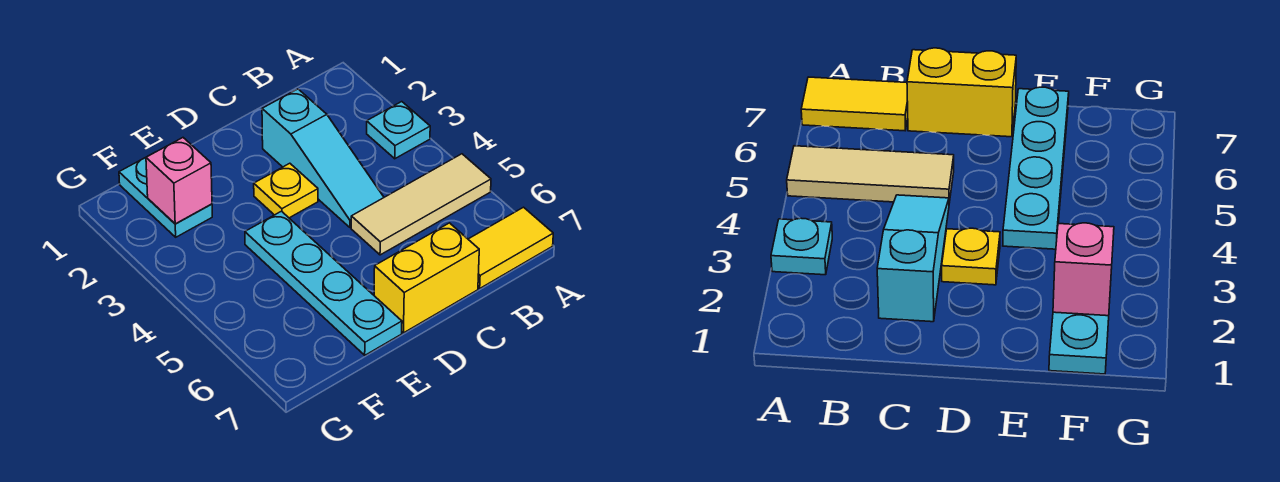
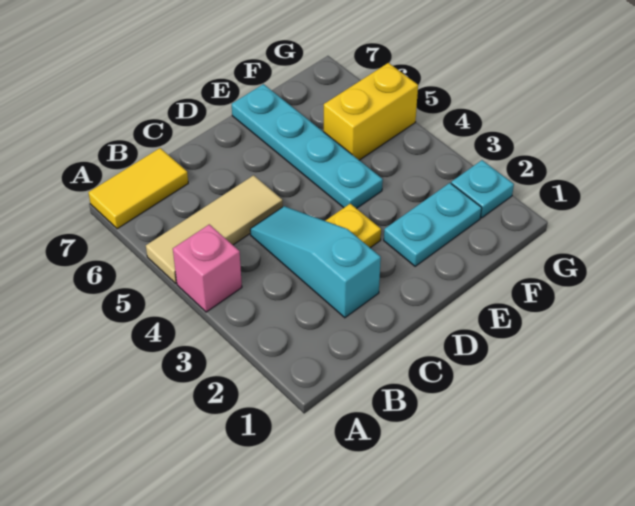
cyan 1x1 plate [367,102,430,159] -> cyan 1x1 plate moved to [451,160,514,218]
yellow 1x2 brick [374,223,479,333] -> yellow 1x2 brick moved to [324,63,418,160]
cyan 1x2 plate [119,157,212,237] -> cyan 1x2 plate turned to [384,183,482,266]
pink 1x1 brick [146,138,212,224] -> pink 1x1 brick moved to [173,224,242,312]

